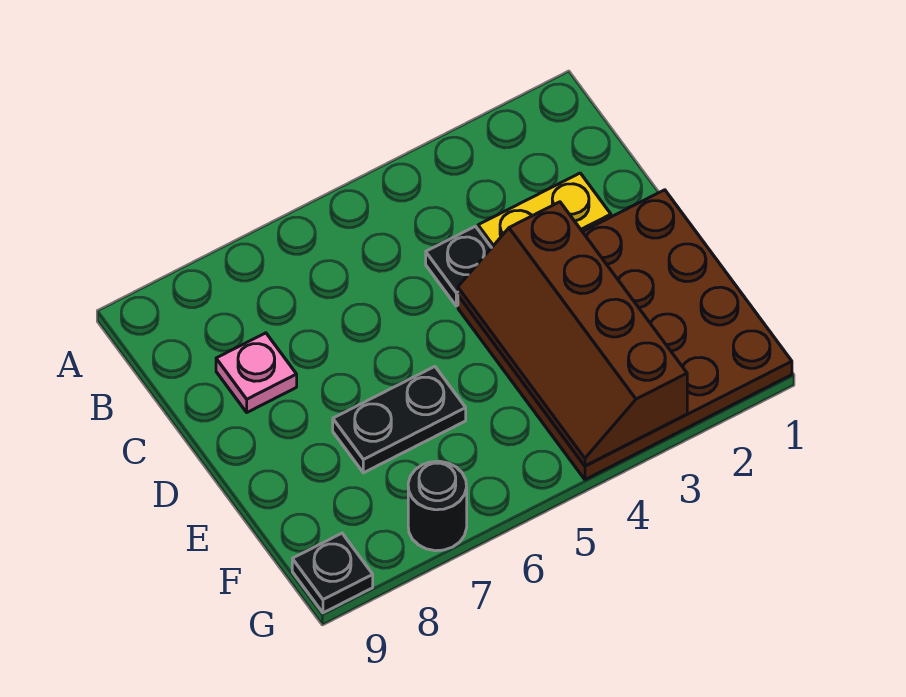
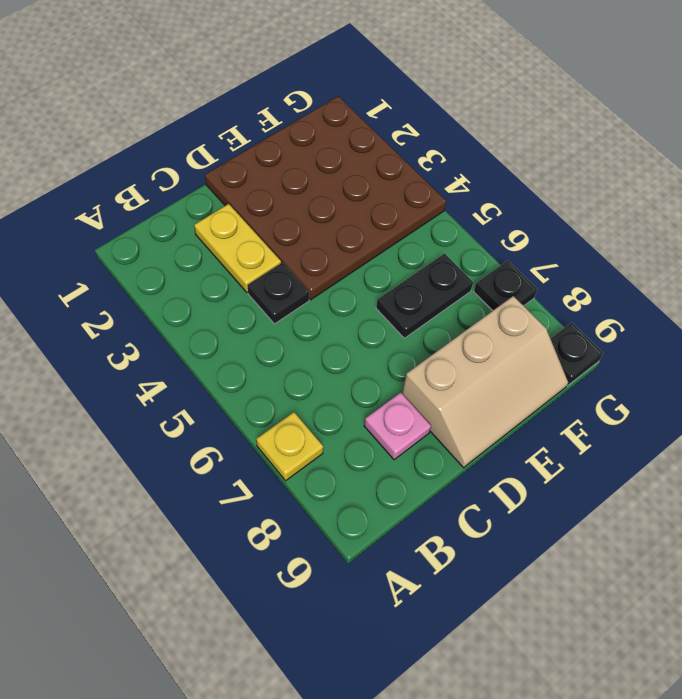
none -> yellow 1x1 plate [256,412,323,481]
brown 2x4 slope [458,202,687,466] -> none
none -> tan 2x3 slope [402,296,568,468]
black 1x2 plate [333,367,466,473] -> black 1x2 plate turned to [376,254,473,338]
black 1x1 round brick [408,461,467,551] -> black 1x1 plate [474,261,537,311]

